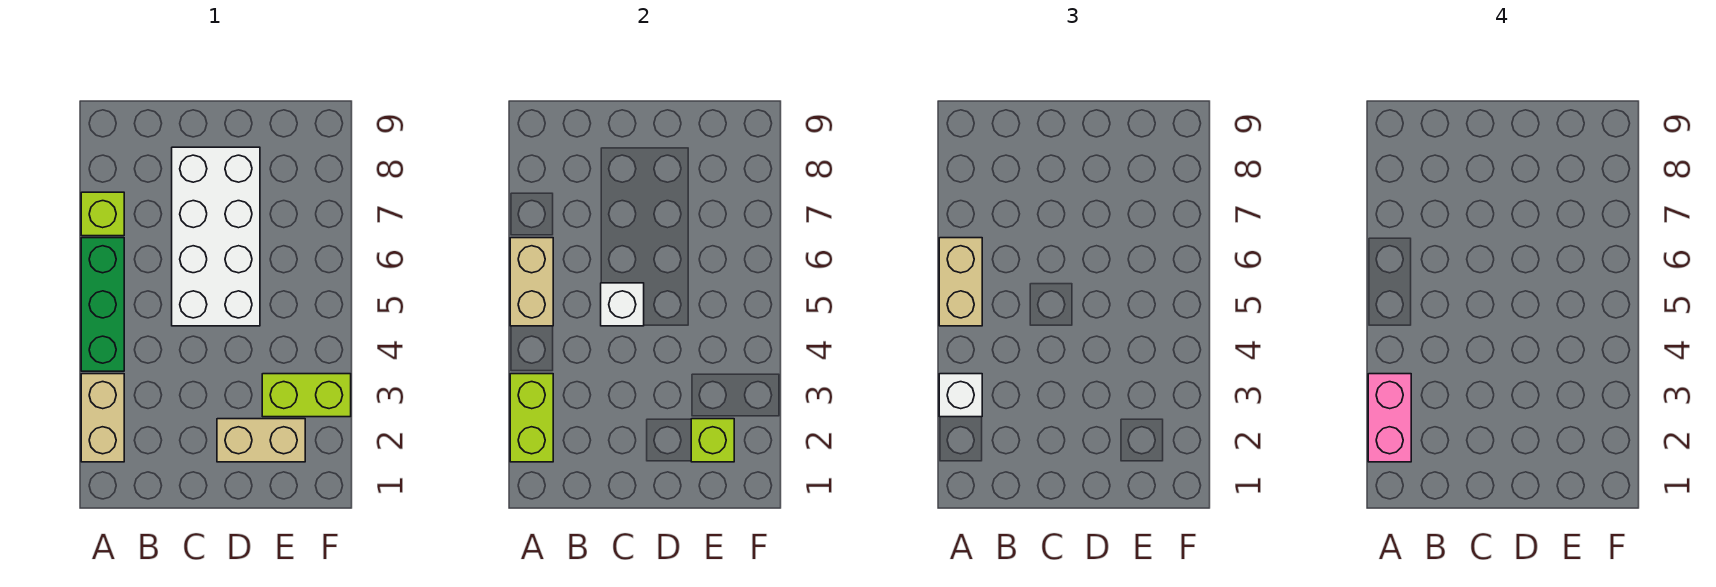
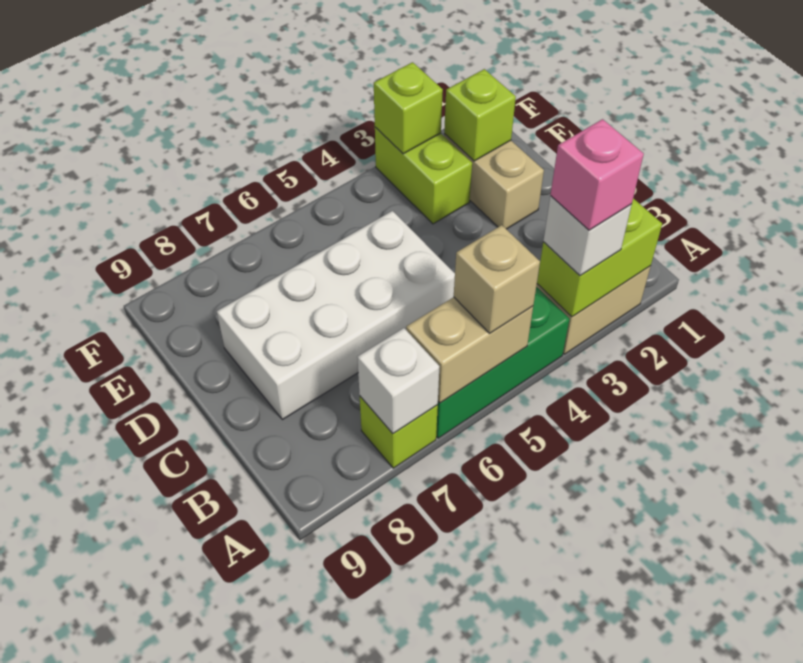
pink 1x2 brick [1368,374,1411,462] -> pink 1x1 brick [551,119,644,230]
tan 1x2 brick [939,238,982,326] -> tan 1x1 brick [454,225,540,333]
white 1x1 brick [601,283,644,326] -> white 1x1 brick moved to [357,328,440,434]
none -> lime 1x1 brick [374,62,443,154]

